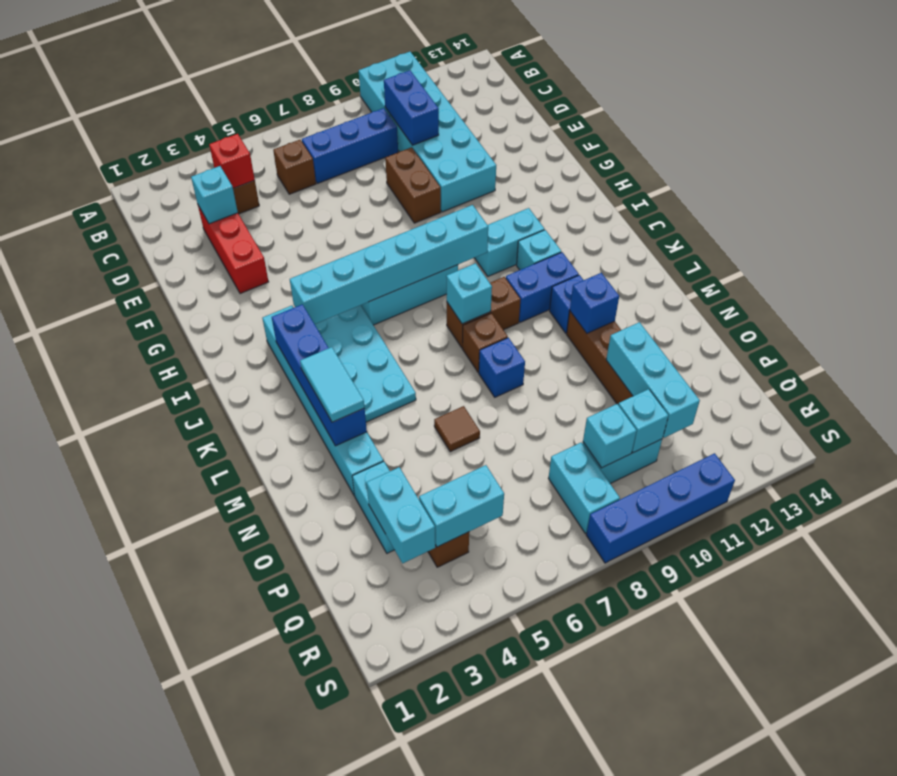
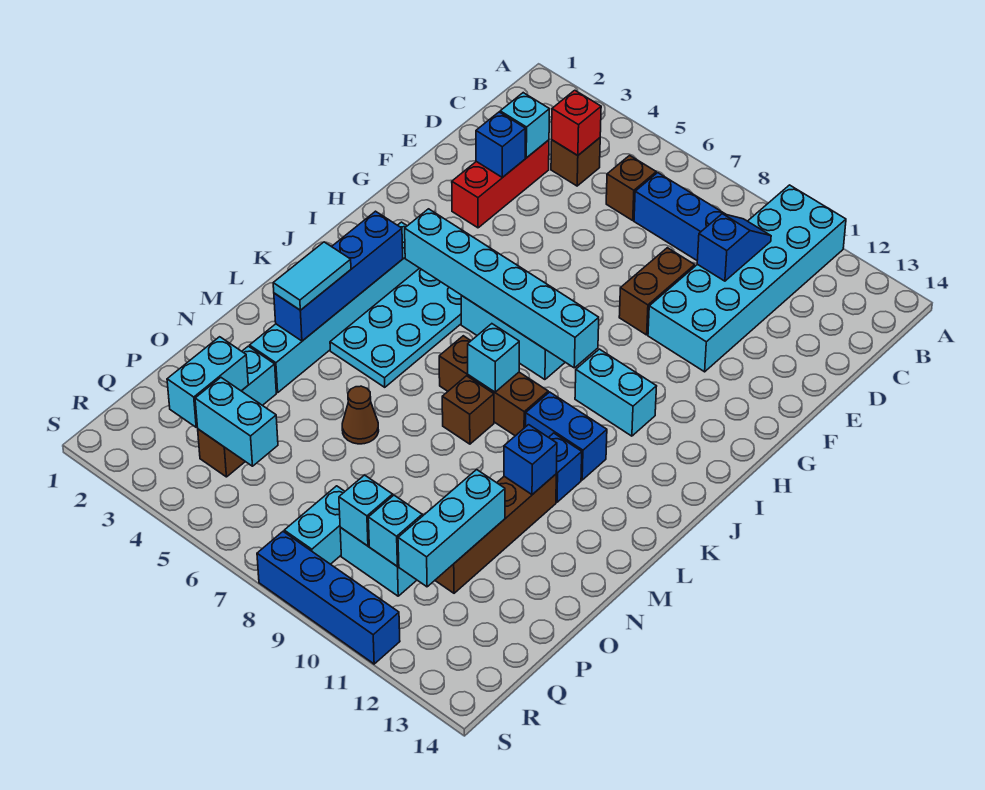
blue 1x2 brick [384,70,439,145] -> blue 1x2 slope [697,214,771,281]
cyan 1x1 brick [517,230,561,270] -> none
brown 1x2 brick [447,277,520,348] -> brown 1x3 brick [439,336,548,436]
blue 1x1 brick [479,338,525,397] -> blue 1x1 brick moved to [476,112,525,178]
brown 1x1 tile [434,406,480,452] -> brown 1x1 cone [342,386,379,444]

